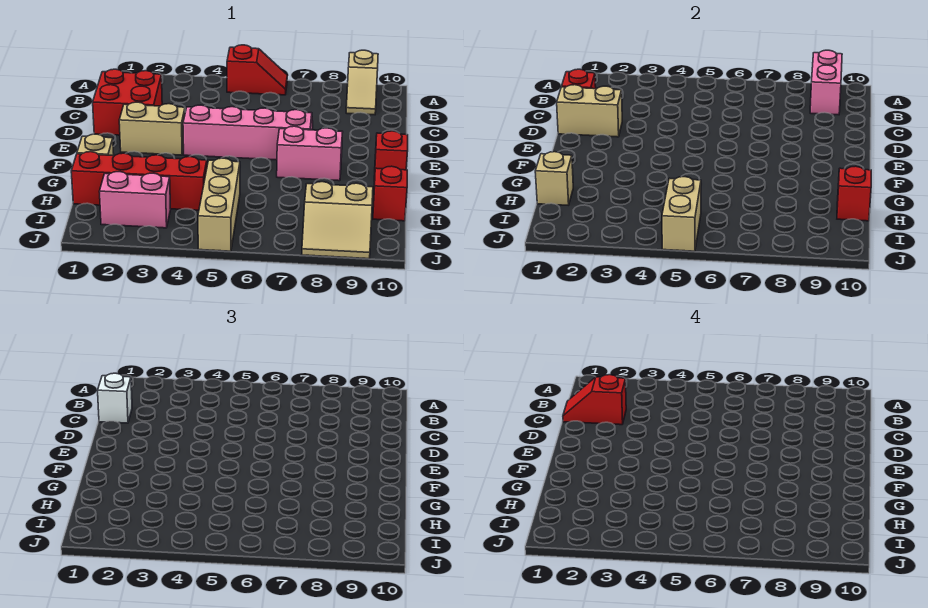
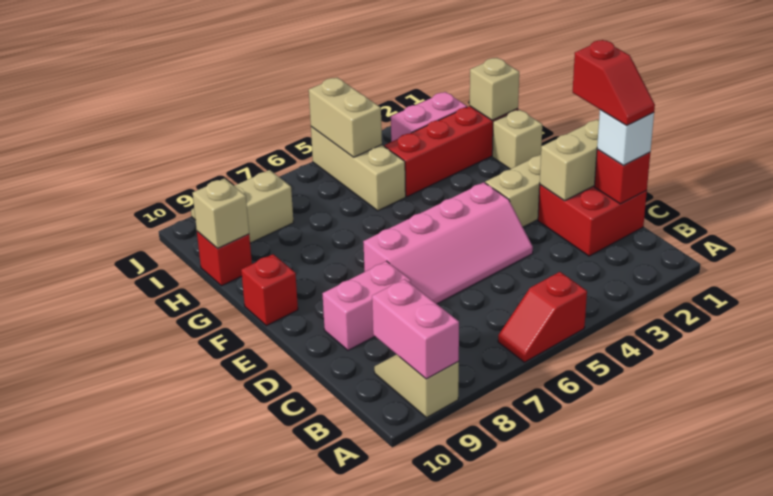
red 1x2 slope [563,375,626,425] -> red 1x2 slope turned to [573,40,655,126]
pink 1x2 brick [277,126,343,181] -> pink 1x2 brick moved to [322,261,411,350]
red 1x1 brick [837,166,871,221] -> tan 1x1 brick [193,178,249,248]

